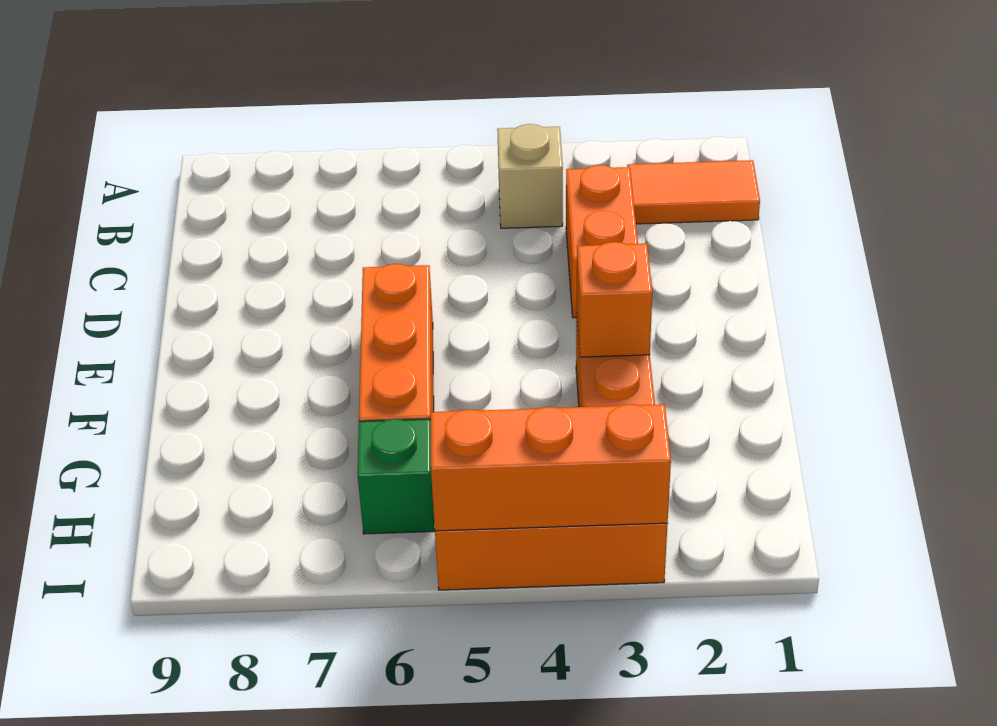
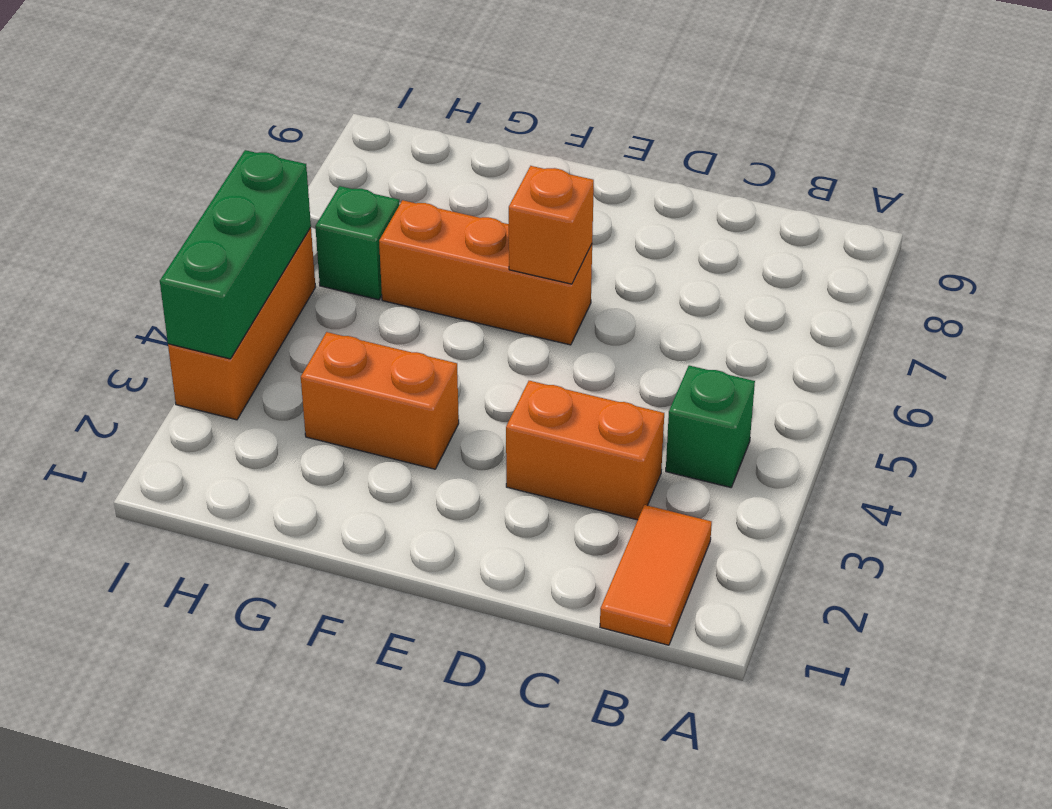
tan 1x1 brick [497,124,563,228] -> green 1x1 brick [666,366,755,487]
orange 1x1 brick [577,242,652,357] -> orange 1x1 brick moved to [509,166,594,284]
orange 1x3 brick [430,404,671,531] -> green 1x3 brick [160,150,311,359]

